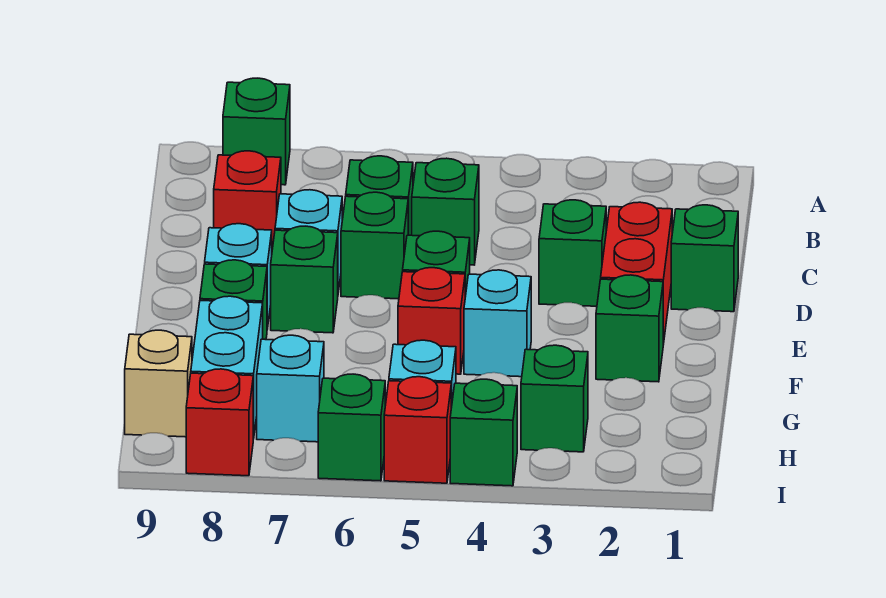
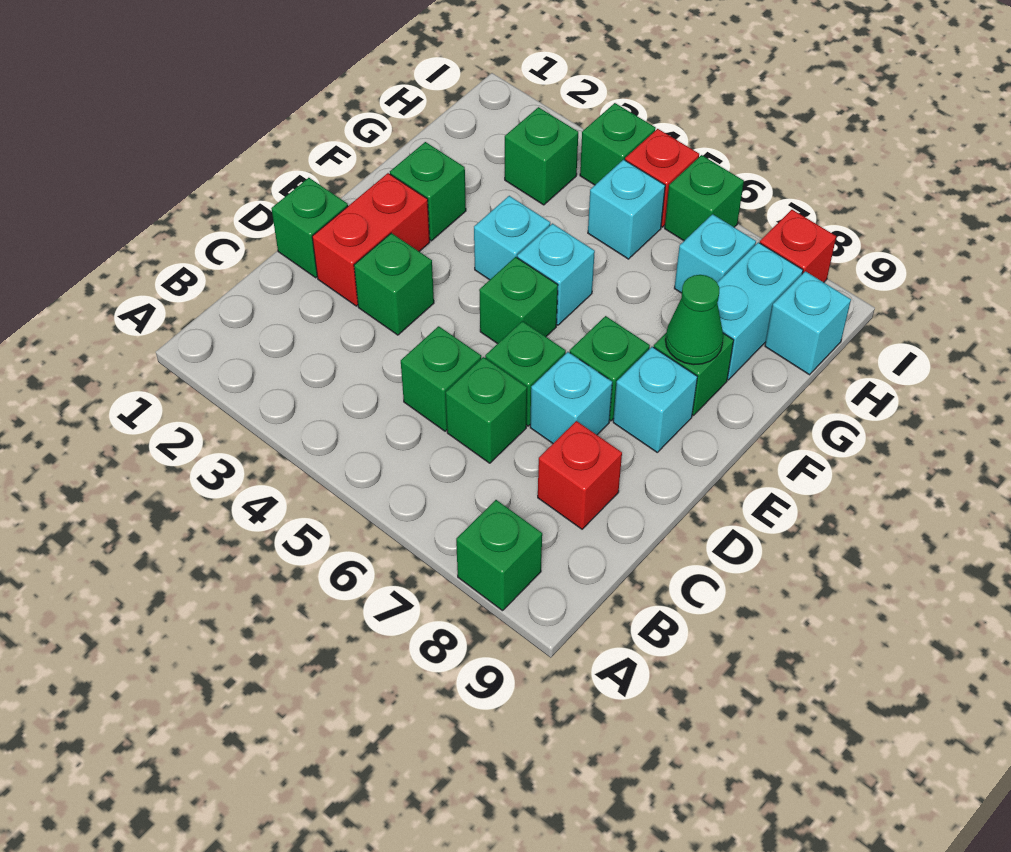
red 1x1 brick [398,268,465,374] -> cyan 1x1 brick [517,224,595,325]
none -> green 1x1 cone [666,275,723,365]
tan 1x1 brick [125,330,192,437] -> cyan 1x1 brick [765,271,851,375]

